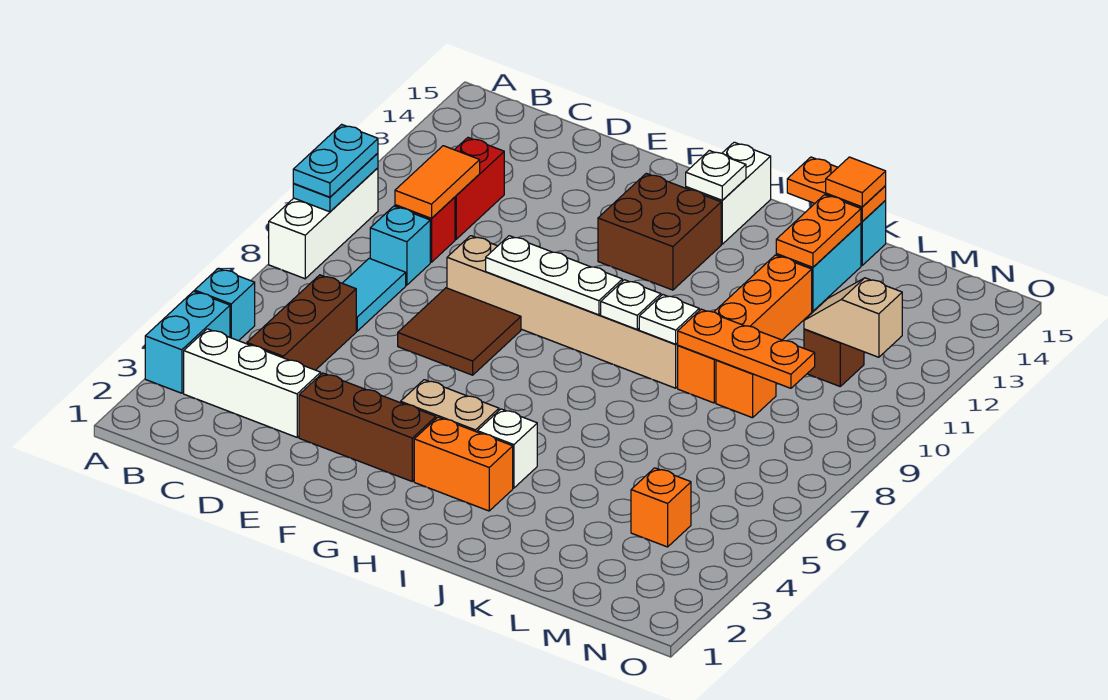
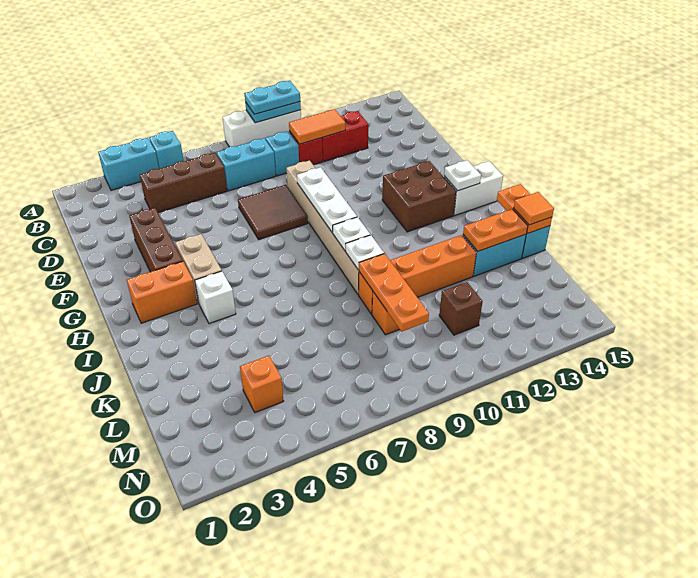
white 1x3 brick [184,329,321,437] -> none
cyan 1x2 tile [342,258,406,331] -> cyan 1x2 brick [217,138,276,191]
orange 1x2 brick [414,417,513,511] -> orange 1x2 brick turned to [127,261,197,323]
tan 1x2 slope [804,278,902,357] -> none

